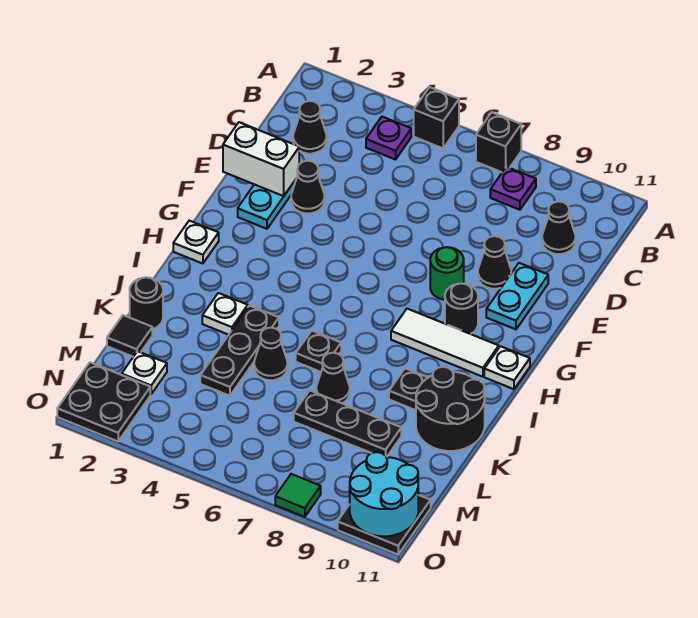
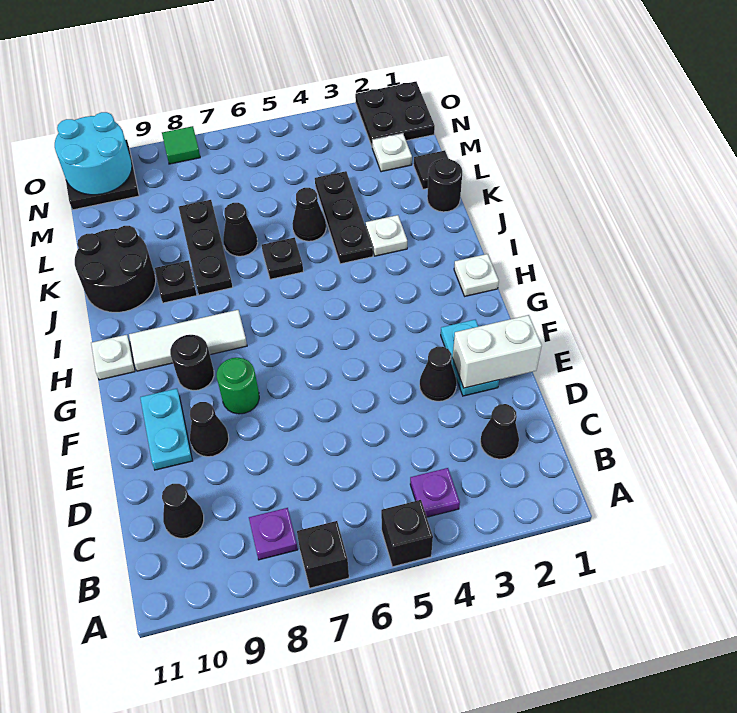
black 1x3 plate [294,391,401,457] -> black 1x3 plate turned to [179,200,233,295]

